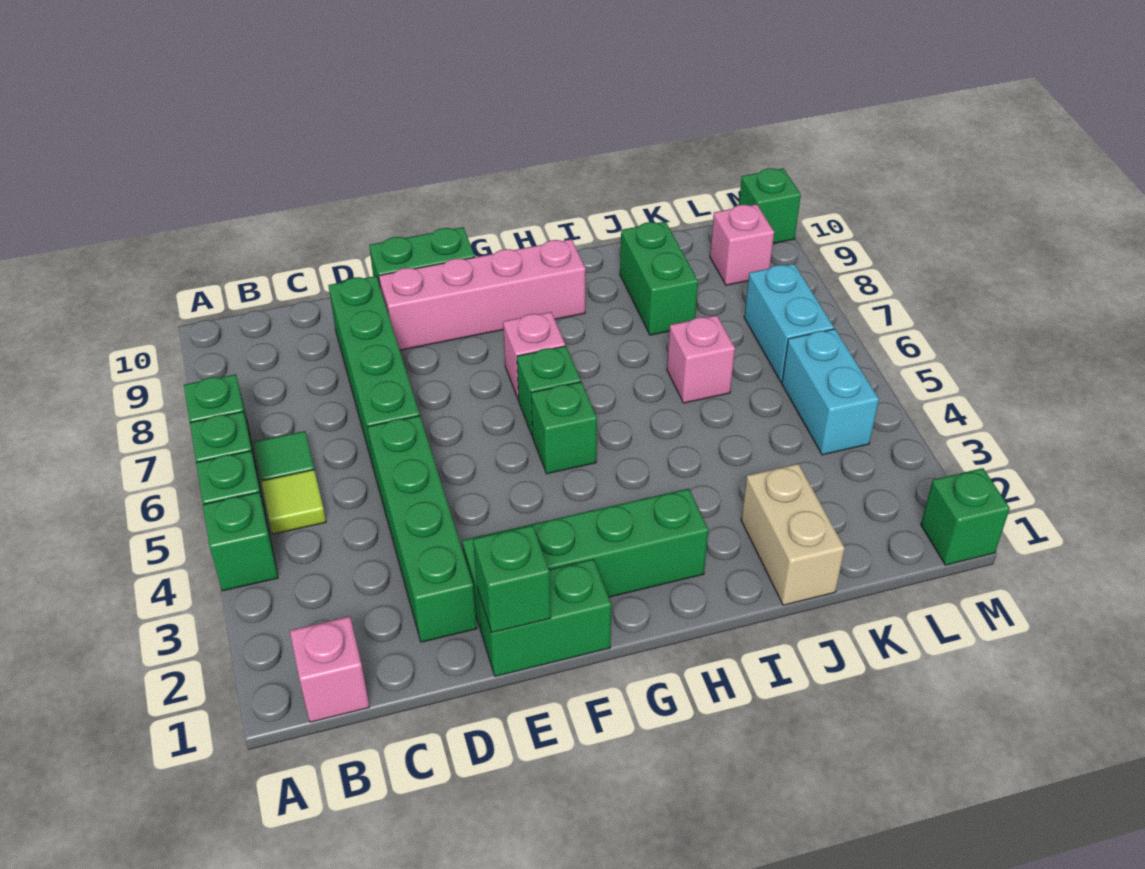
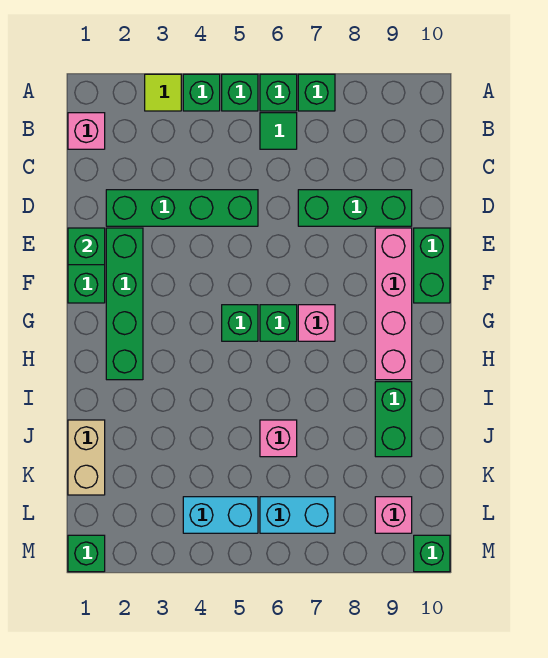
lime 1x1 tile [261,470,326,534] -> lime 1x1 tile moved to [145,74,181,111]
green 1x4 brick [328,276,420,468] -> green 1x3 brick [298,190,412,226]
tan 1x2 brick [741,464,845,605] -> tan 1x2 brick turned to [68,420,105,495]
green 1x2 brick [620,221,698,335] -> green 1x2 brick turned to [375,382,412,457]

